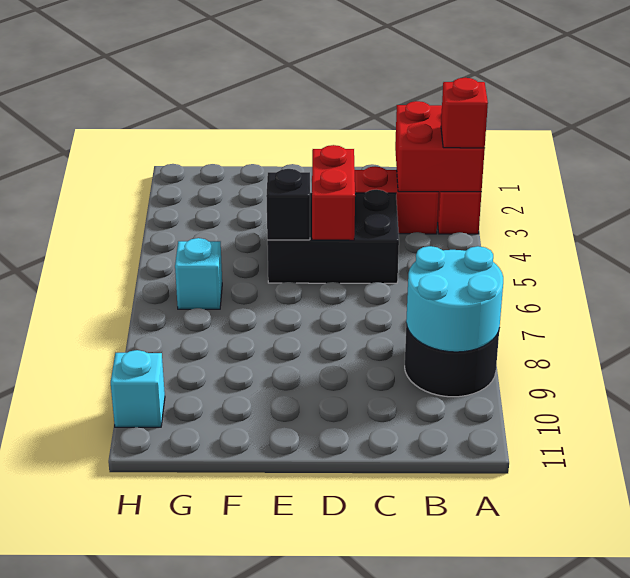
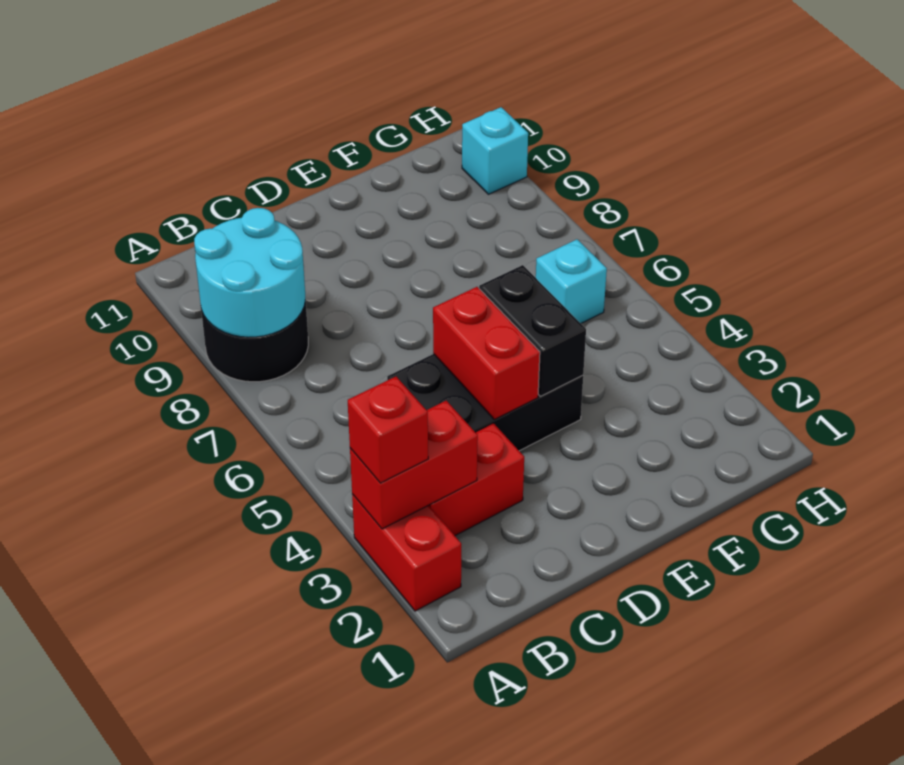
red 2x2 brick [395,101,485,192] -> red 1x2 brick [350,401,478,529]
black 1x1 brick [266,169,310,240] -> black 1x2 brick [479,265,586,397]

